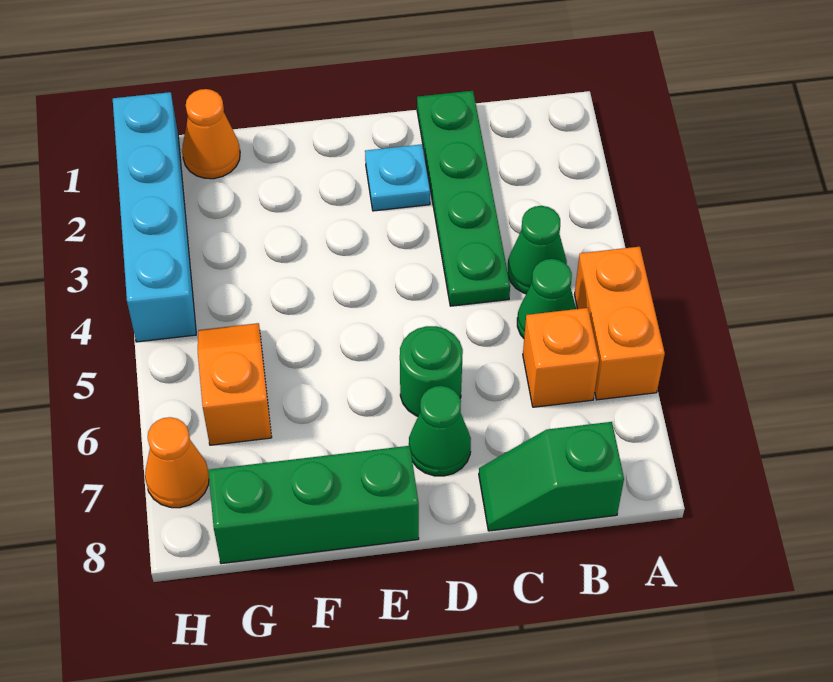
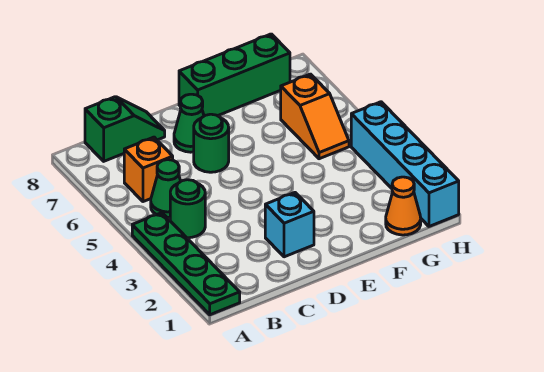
orange 1x2 brick [575,247,665,400] -> none
green 1x1 cone [508,206,567,294] -> green 1x1 round brick [170,180,205,238]
green 1x4 plate [417,91,510,306] -> green 1x4 plate moved to [132,213,240,315]
cyan 1x1 plate [365,144,430,211] -> cyan 1x1 brick [265,193,314,257]
orange 1x1 cone [145,417,209,508] -> none

